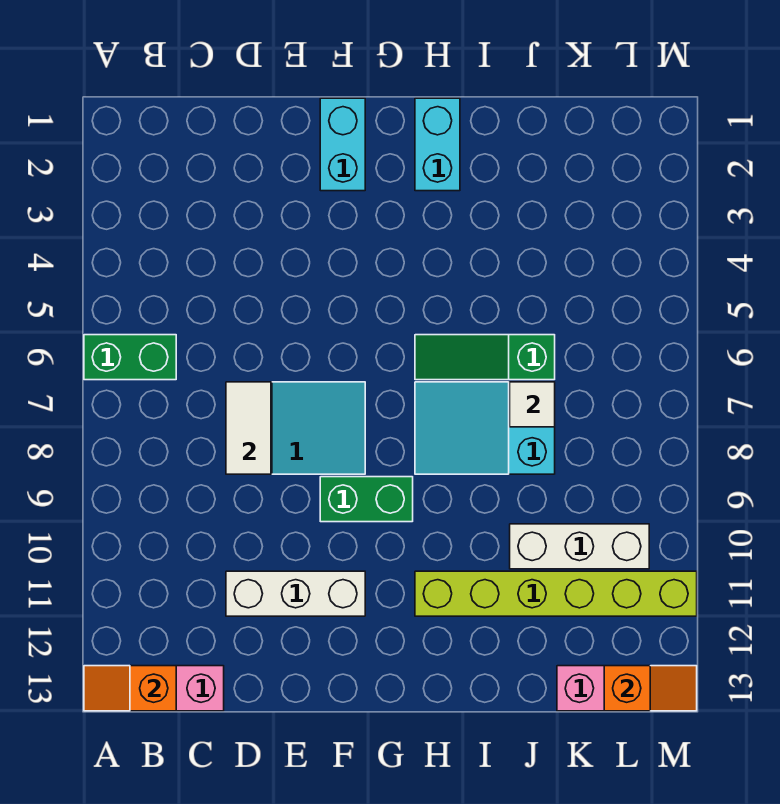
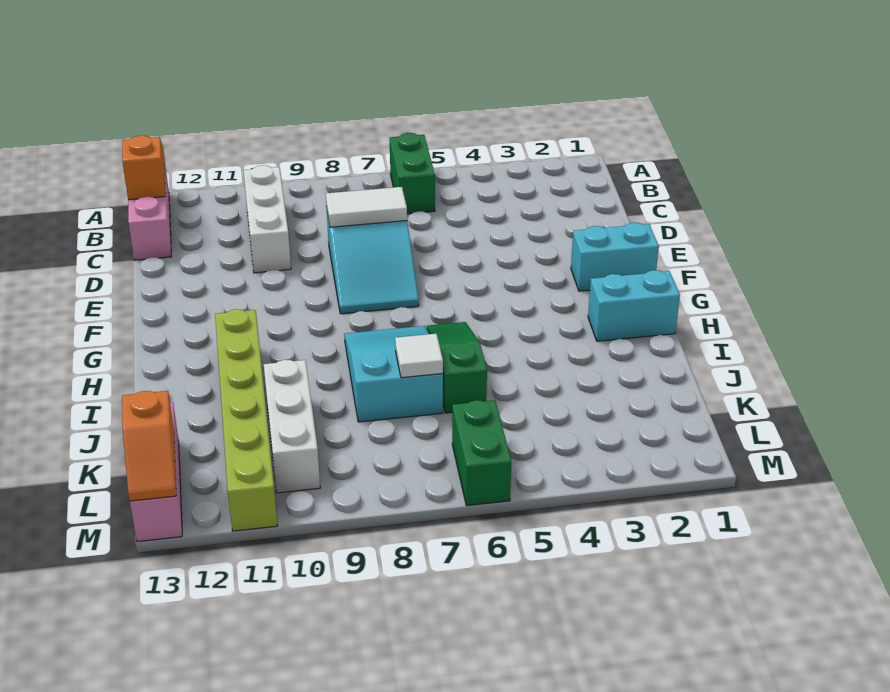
white 1x3 brick [226,571,365,616] -> white 1x3 brick moved to [243,165,291,273]
green 1x2 brick [320,477,413,522] -> green 1x2 brick moved to [452,400,511,506]

